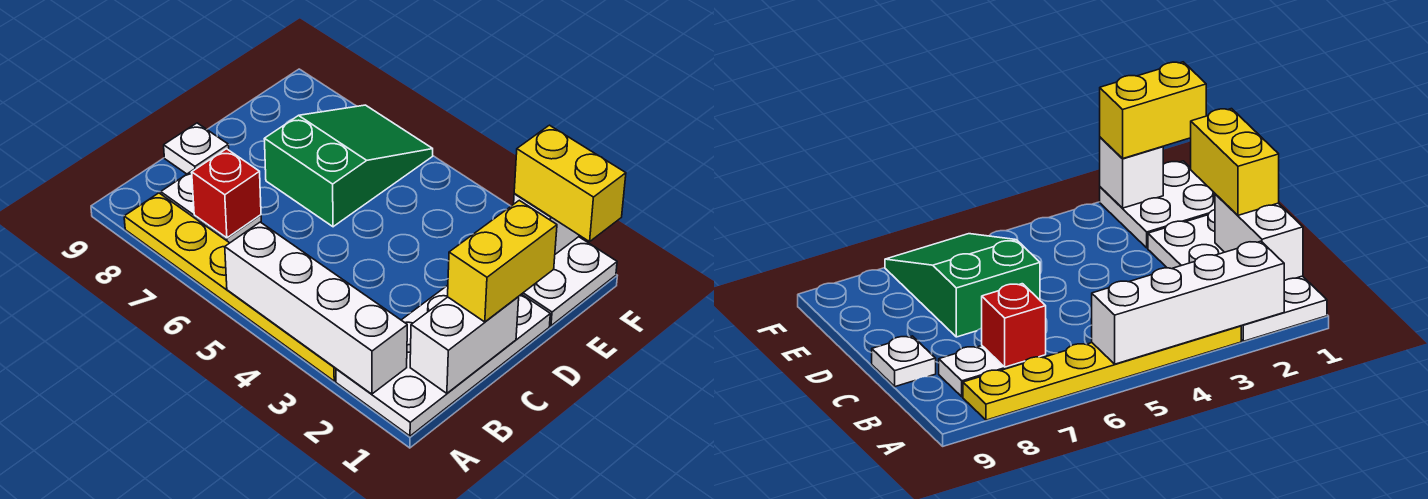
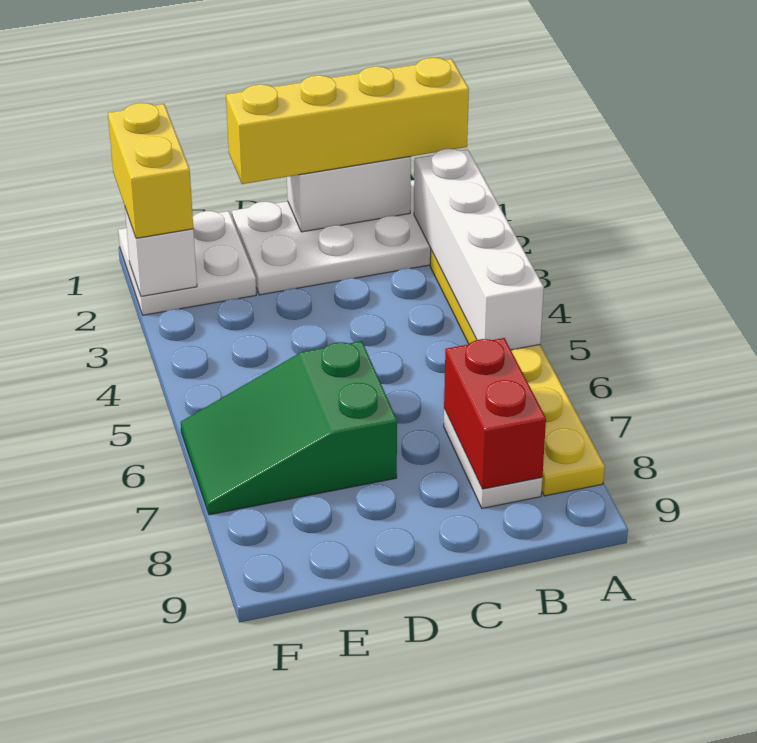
red 1x1 brick [192,149,261,238] -> red 1x2 brick [444,338,546,489]
yellow 1x2 brick [448,200,557,322] -> yellow 1x4 brick [226,58,469,184]
white 1x1 plate [164,123,229,174] -> none

